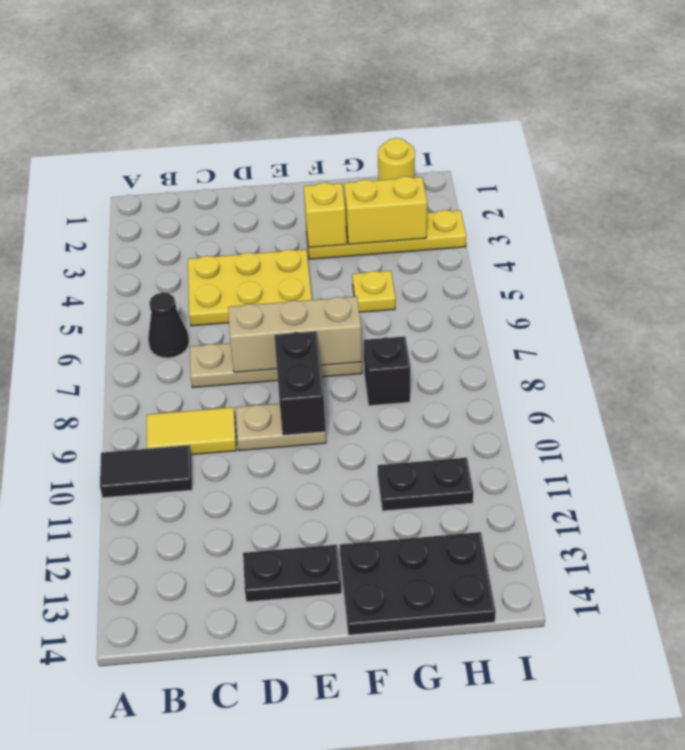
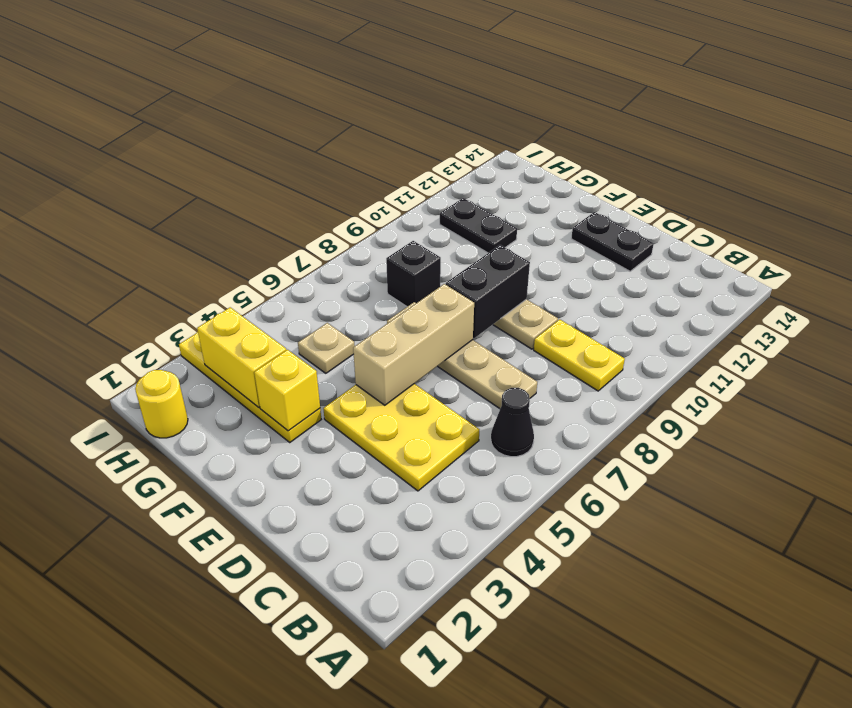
black 1x2 tile [100,445,192,498] -> none
yellow 1x2 tile [147,407,237,455] -> yellow 1x2 plate [534,319,625,391]
tan 1x3 brick [228,296,362,372] -> tan 1x3 brick turned to [353,284,474,405]
black 2x3 plate [340,532,496,635] -> none
yellow 1x1 plate [352,271,395,312] -> tan 1x1 plate [298,323,355,373]

